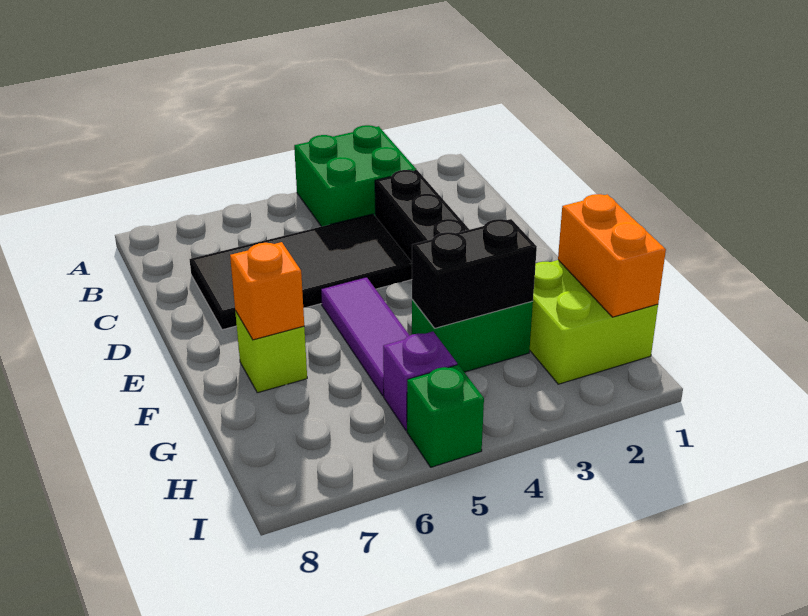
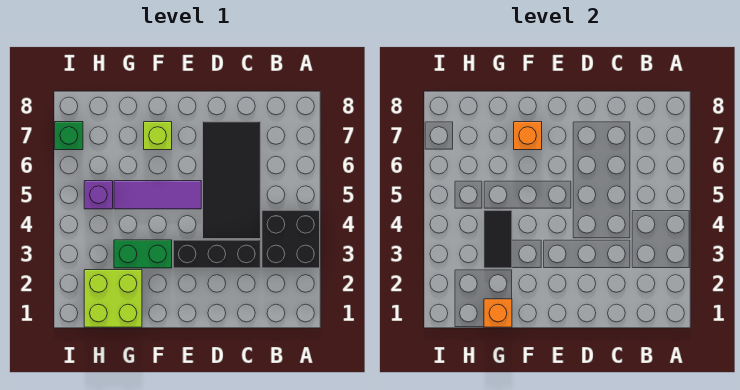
green 2x2 brick [294,125,417,227] -> black 2x2 brick [262,210,320,268]
orange 1x2 brick [558,194,666,317] -> orange 1x1 brick [484,299,512,327]
green 1x2 brick [412,300,533,372] -> green 1x2 brick turned to [114,240,172,268]
black 1x2 brick [412,219,537,328] -> black 1x2 tile [484,210,512,268]
green 1x1 brick [407,365,484,467] -> green 1x1 brick moved to [55,122,83,150]

